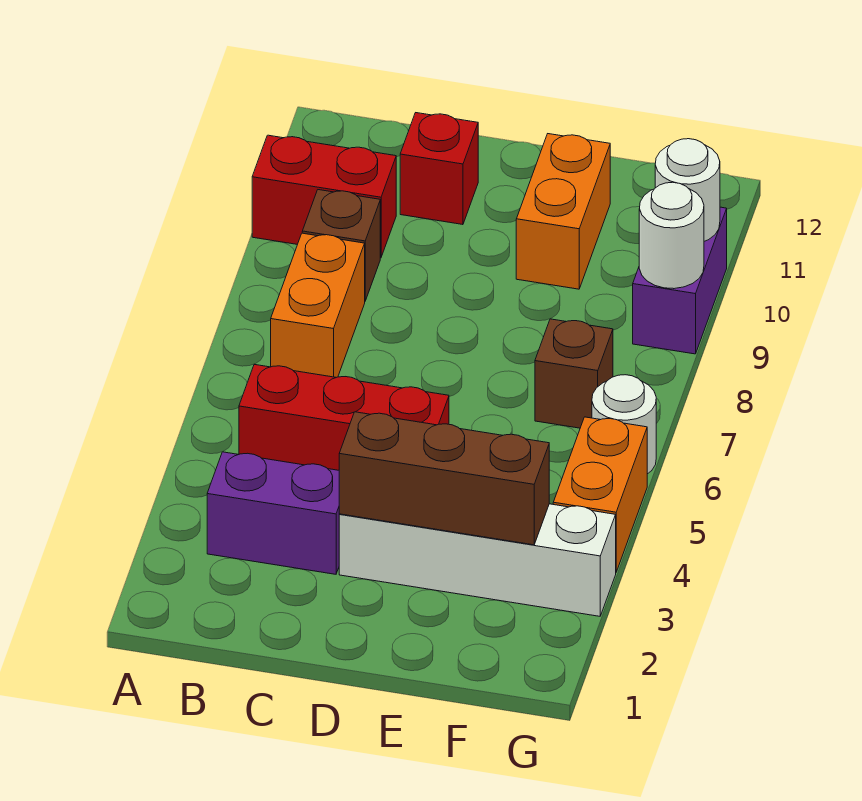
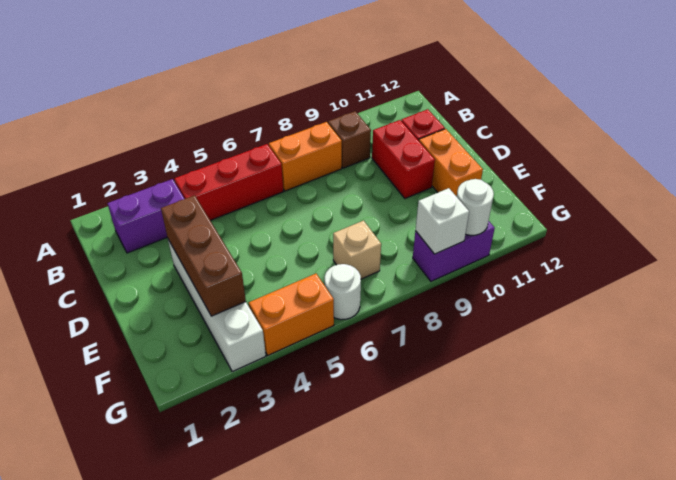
red 1x2 brick [252,135,396,258] -> red 1x2 brick moved to [372,120,435,199]
purple 1x2 brick [207,452,339,574] -> purple 1x2 brick turned to [107,179,184,253]
red 1x3 brick [239,364,449,470] -> red 1x3 brick turned to [174,144,283,220]
orange 1x2 brick [516,134,610,289] -> orange 1x2 brick turned to [419,129,483,197]
brown 1x1 brick [535,319,613,428] -> tan 1x1 brick [333,221,381,279]
white 1x1 round brick [639,182,704,289] -> white 1x1 brick [416,188,469,254]

